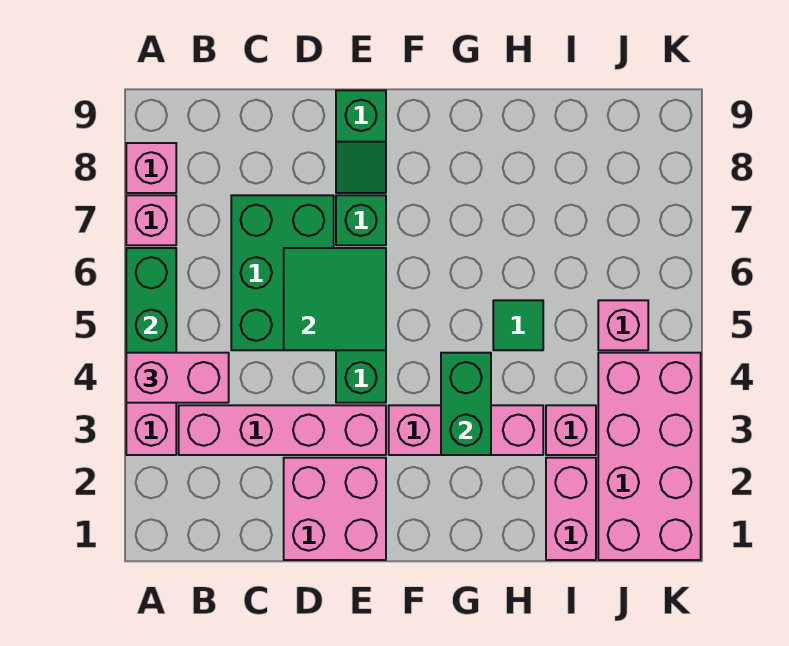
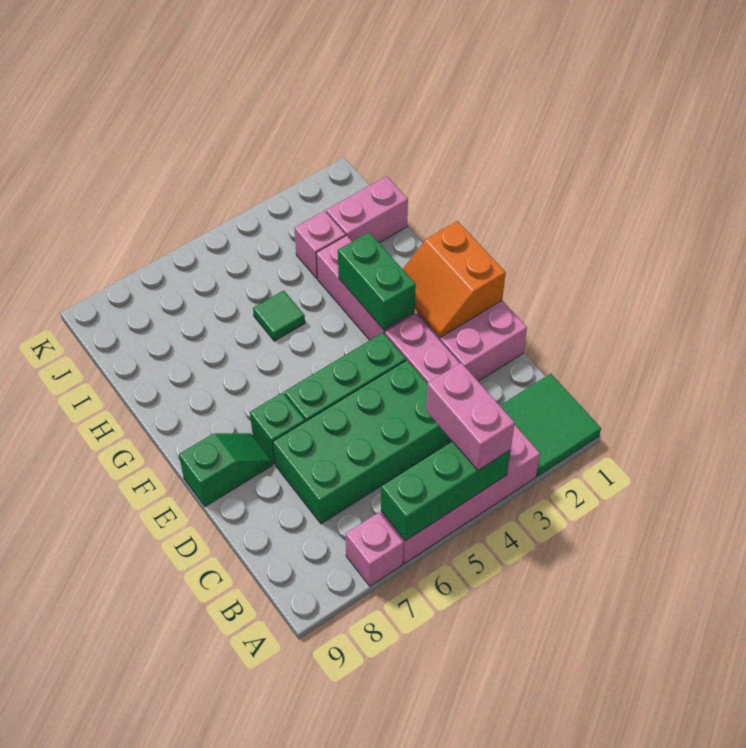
pink 1x1 brick [126,143,176,193] -> none
green 2x3 brick [231,195,334,350] -> green 2x4 brick [273,360,452,524]
green 2x2 tile [284,248,386,350] -> green 2x2 tile moved to [500,374,601,476]
none -> orange 2x2 slope [403,221,506,337]
green 1x2 brick [441,353,491,455] -> green 1x2 brick turned to [338,232,416,330]
pink 2x4 brick [598,353,701,560] -> none
pink 1x1 brick [598,300,648,350] -> none

